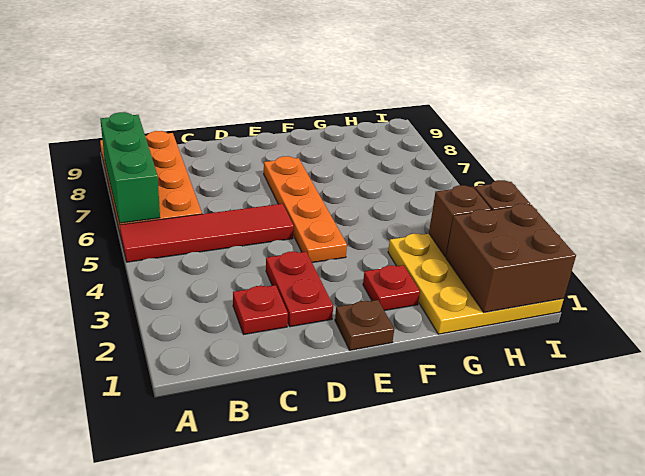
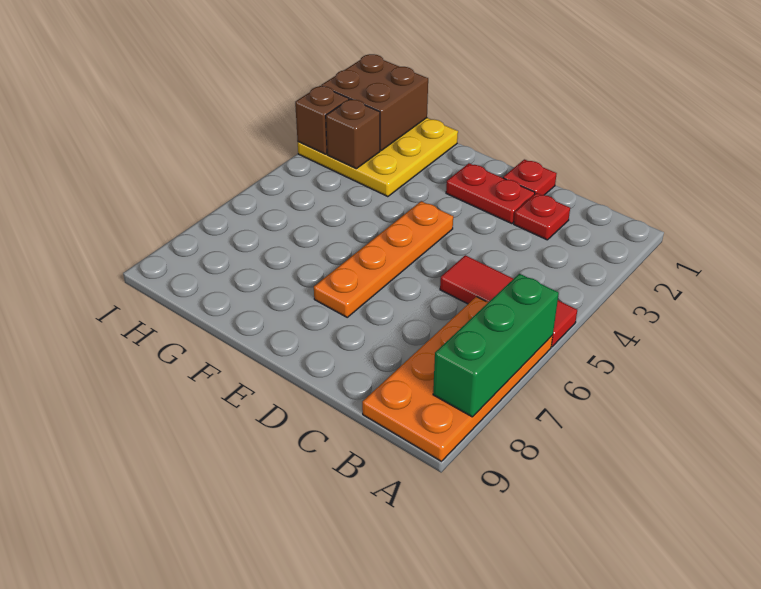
red 1x4 tile [120,204,294,262] -> red 1x3 tile [440,255,577,347]
red 1x2 plate [266,252,333,327] -> red 1x2 plate turned to [446,163,535,224]
brown 1x1 plate [335,300,394,350] -> none
red 1x1 plate [363,265,420,311] -> red 1x1 plate moved to [503,159,557,195]

